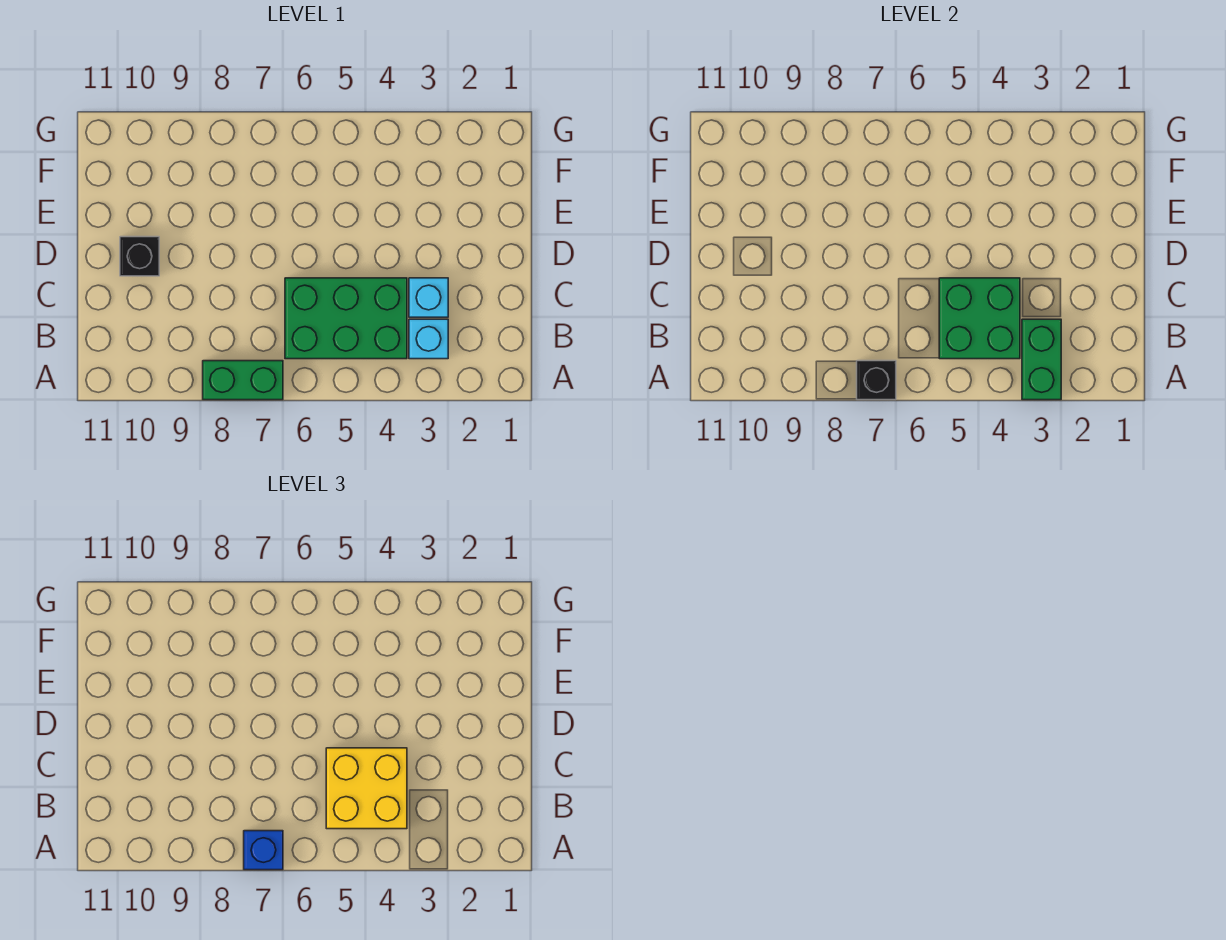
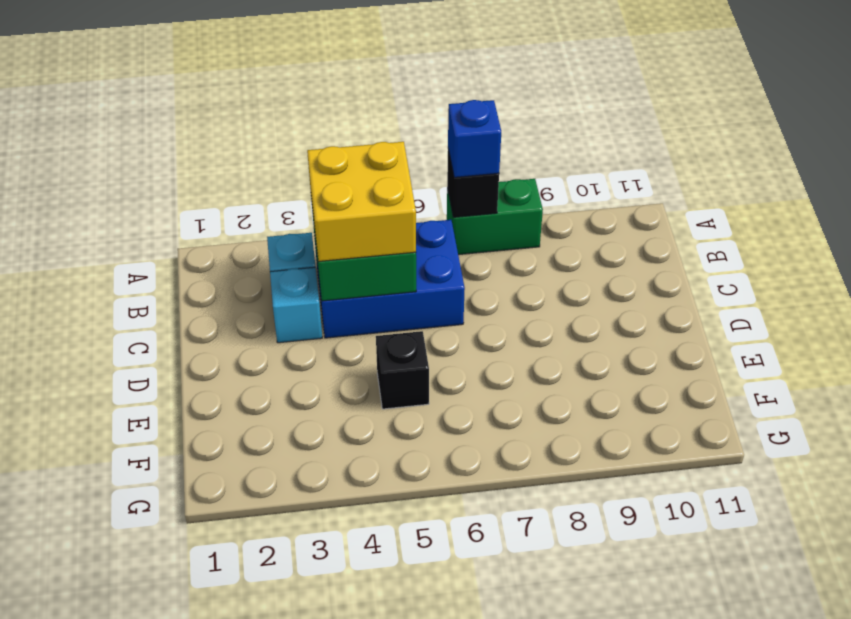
green 1x2 brick [1022,319,1061,400] -> none
green 2x3 brick [285,278,407,359] -> blue 2x3 brick [314,220,465,338]
black 1x1 brick [120,237,159,276] -> black 1x1 brick moved to [376,331,429,409]

